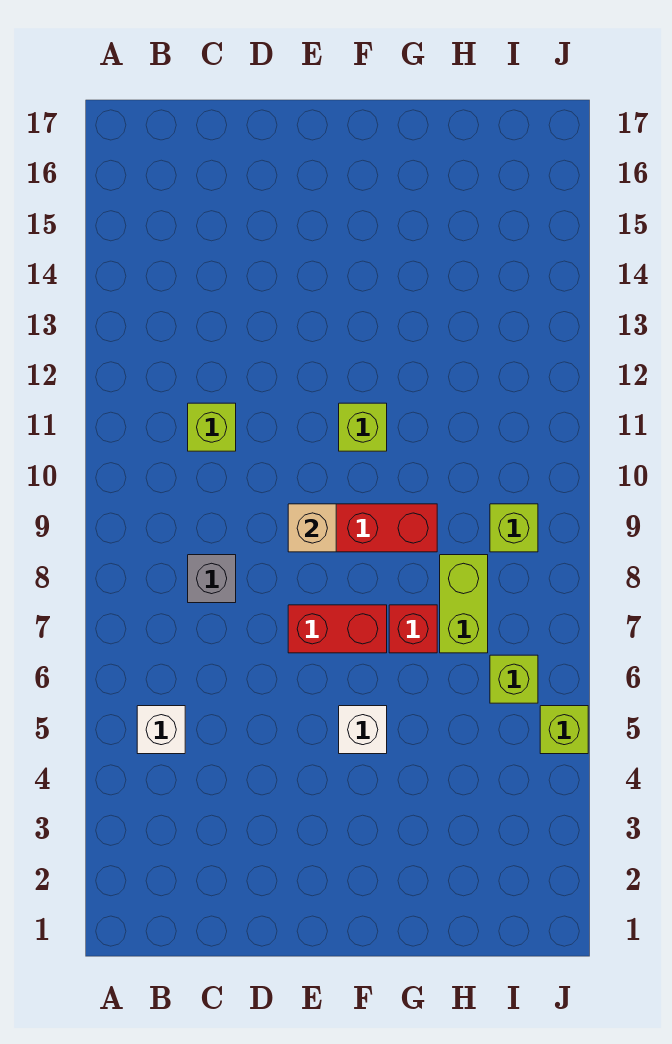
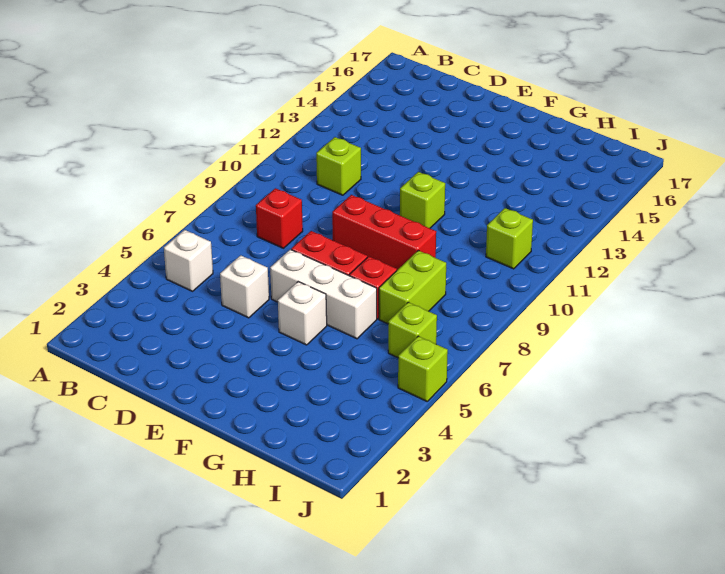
grey 1x1 brick [188,555,236,603] -> red 1x1 brick [256,188,303,248]
none -> white 1x1 brick [220,255,269,318]
none -> white 1x3 brick [270,249,377,339]
tan 1x1 brick [288,504,336,552] -> none
lime 1x1 brick [490,504,538,552] -> lime 1x1 brick moved to [486,208,533,269]

